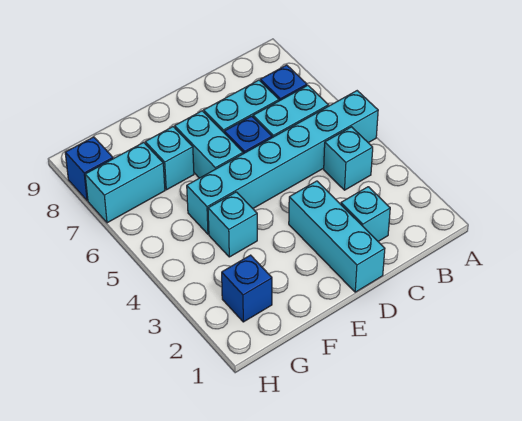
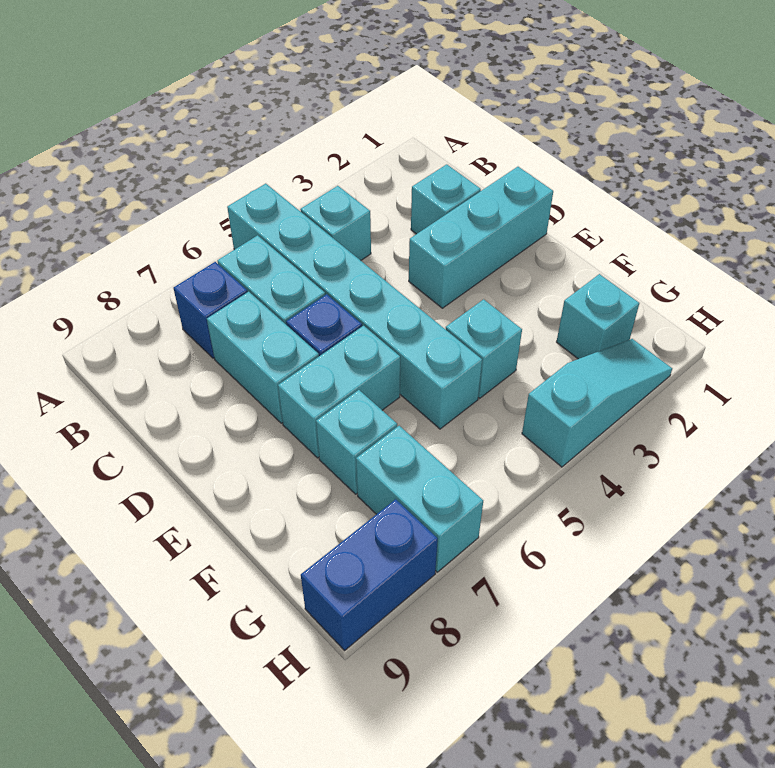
blue 1x1 brick [222,255,272,322] -> cyan 1x1 brick [557,274,639,359]
none -> cyan 1x3 slope [522,339,672,467]
blue 1x1 brick [65,137,113,201] -> blue 1x2 brick [301,499,438,650]

